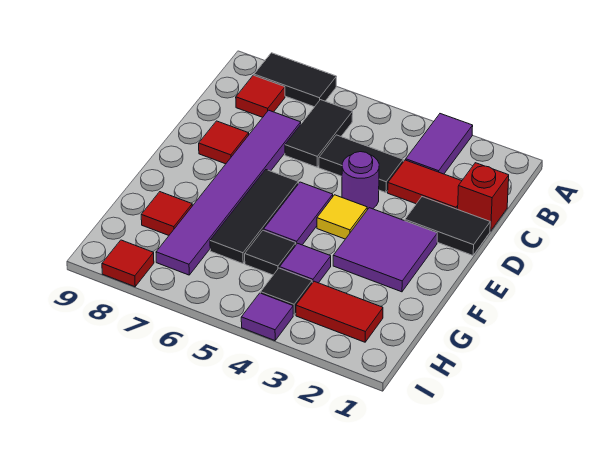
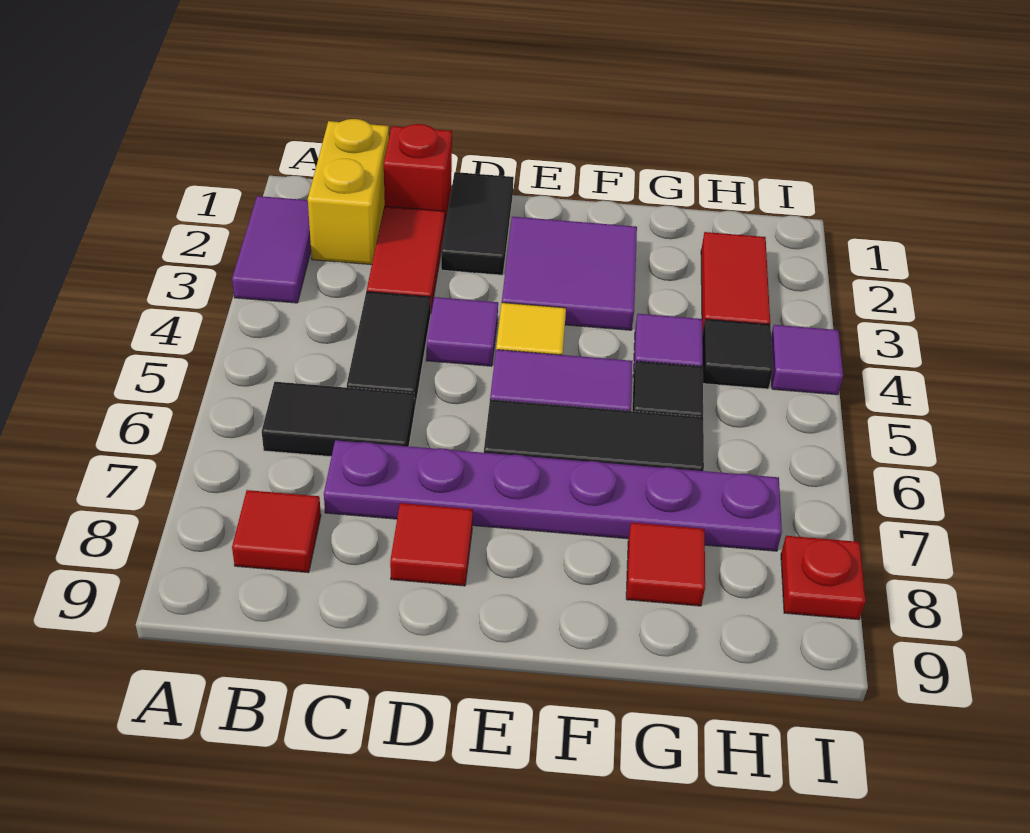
purple 1x2 tile [406,114,473,174] -> purple 1x2 tile turned to [232,196,311,303]
black 1x2 tile [254,53,336,107] -> none
none -> yellow 1x2 brick [308,119,389,265]
purple 1x6 tile [156,110,301,275] -> purple 1x6 plate [324,440,782,551]
purple 1x1 round brick [342,152,379,210] -> purple 1x1 tile [426,297,498,366]
red 1x1 tile [102,240,154,287] -> red 1x1 plate [781,536,866,620]

